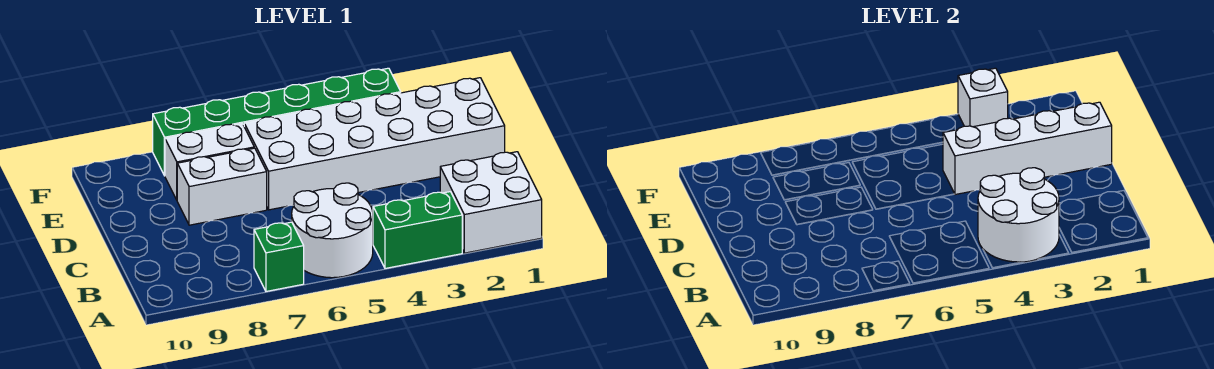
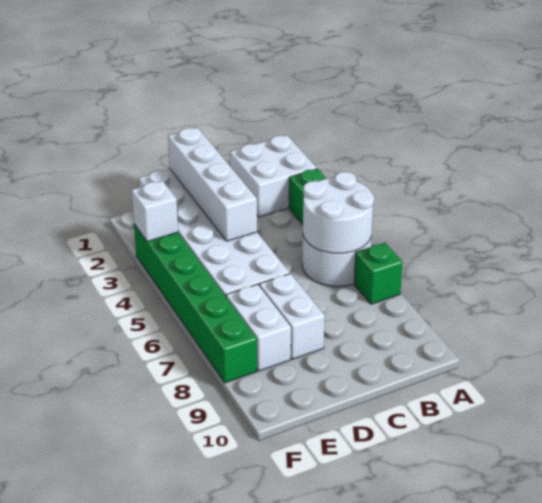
white 2x2 round brick [978,168,1059,262] -> white 2x2 round brick moved to [303,172,374,254]

